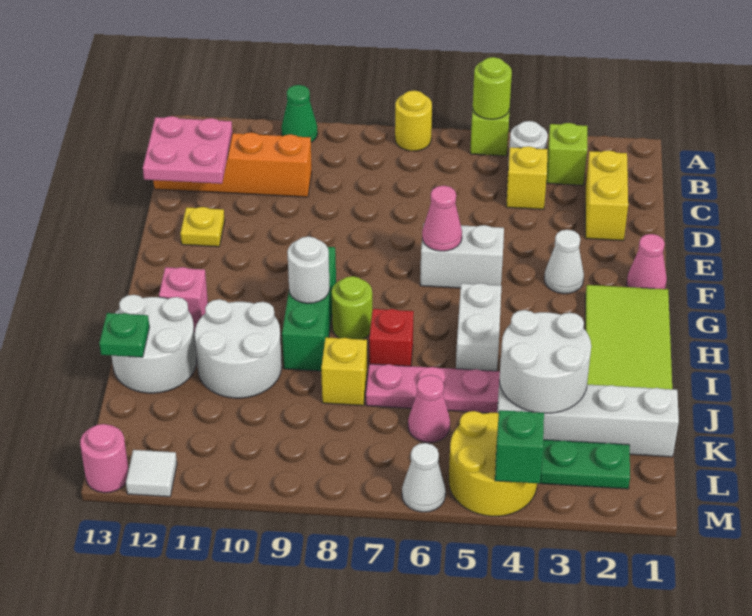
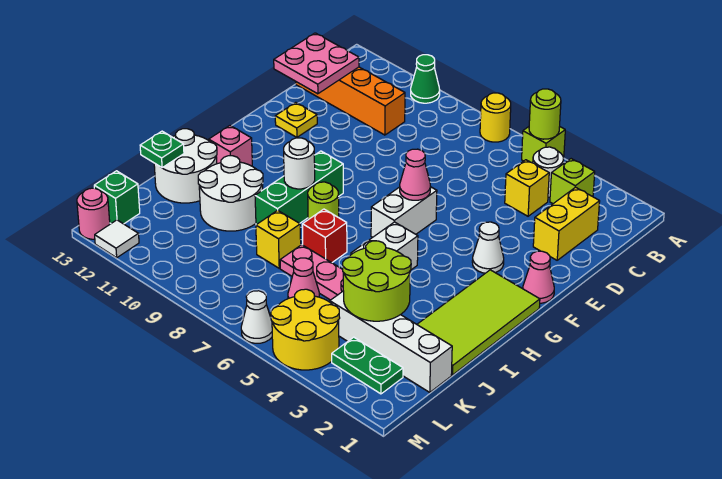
white 1x2 brick [420,224,504,288] -> white 1x2 brick turned to [371,187,437,237]
white 2x2 round brick [499,310,591,413] -> lime 2x2 round brick [343,241,411,321]
green 1x1 brick [495,410,544,484] -> green 1x1 brick moved to [94,171,140,224]

